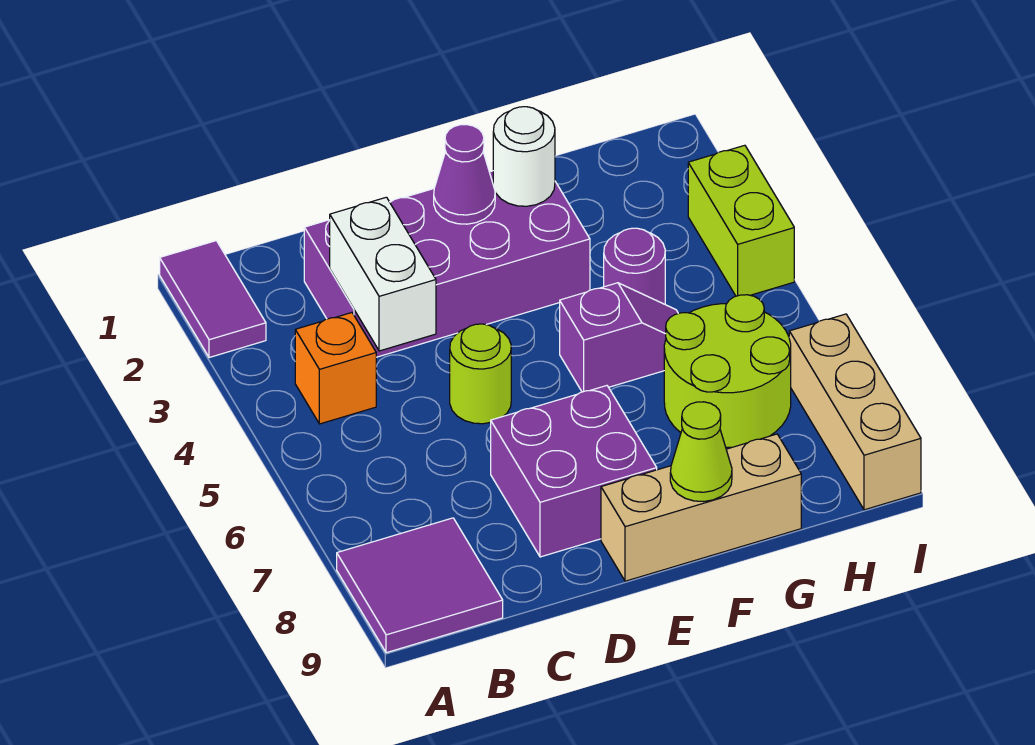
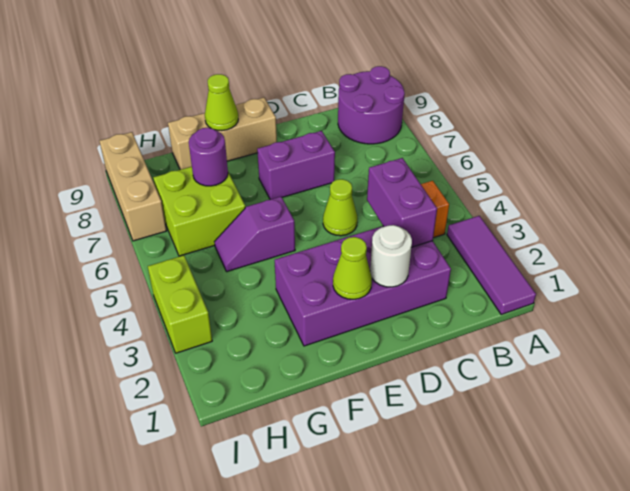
purple 1x2 tile [160,241,266,358] -> purple 1x3 tile [447,216,536,314]
purple 2x2 tile [337,518,503,653] -> purple 2x2 round brick [338,66,405,144]
white 1x2 brick [330,197,436,351] -> purple 1x2 brick [367,158,437,247]
lime 1x1 round brick [450,324,511,424] -> lime 1x1 cone [323,179,357,236]
purple 2x2 brick [491,386,657,557] -> purple 1x2 brick [257,131,335,200]
purple 1x1 cone [434,125,495,224] -> lime 1x1 cone [333,237,372,299]
white 1x1 round brick [493,107,555,206] -> white 1x1 round brick moved to [370,225,412,287]
purple 1x1 round brick [604,228,665,304] -> purple 1x1 round brick moved to [189,128,228,186]
lime 2x2 round brick [664,295,791,447] -> lime 2x2 brick [153,167,245,256]

